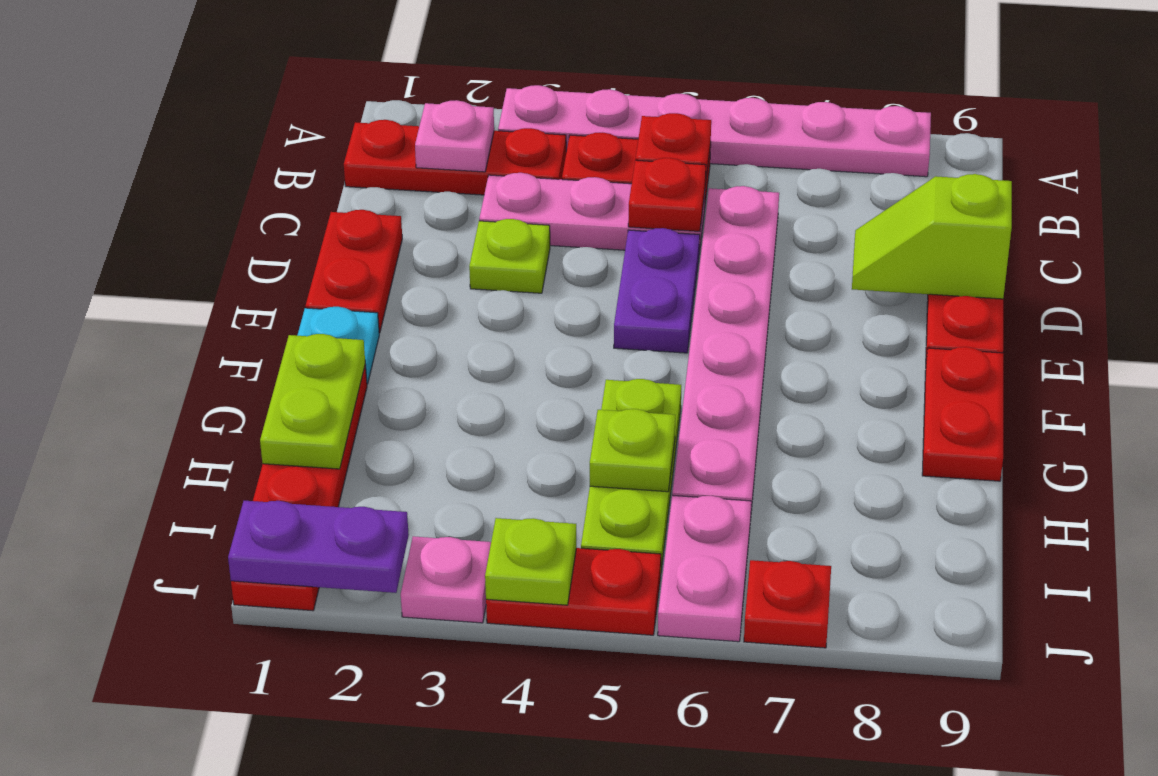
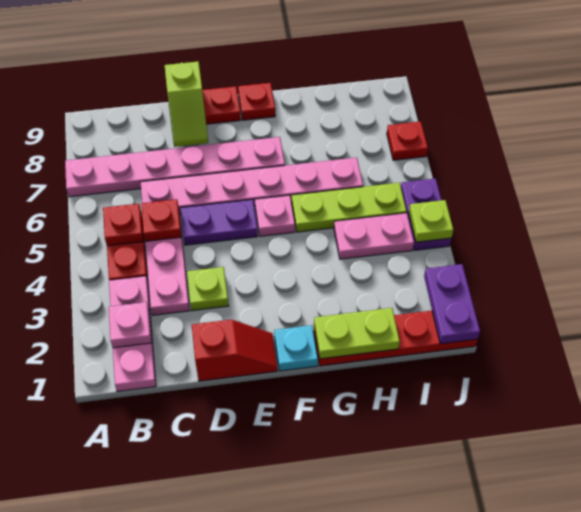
pink 1x6 plate [498,85,931,177] -> pink 1x6 plate turned to [65,137,285,197]
red 1x3 plate [344,120,566,195] -> pink 1x3 plate [109,276,156,392]
red 1x2 plate [306,210,402,333] -> red 1x2 slope [192,320,278,381]
red 1x2 plate [922,347,1003,481] -> red 1x1 plate [238,83,275,120]
lime 1x1 plate [590,409,675,492] -> none
pink 1x2 plate [658,495,751,642] -> pink 1x2 plate moved to [334,213,414,259]
pink 1x1 plate [401,536,491,623] -> pink 1x1 plate moved to [255,195,295,236]
red 1x2 plate [486,548,661,635] -> purple 1x2 plate [401,179,451,250]

